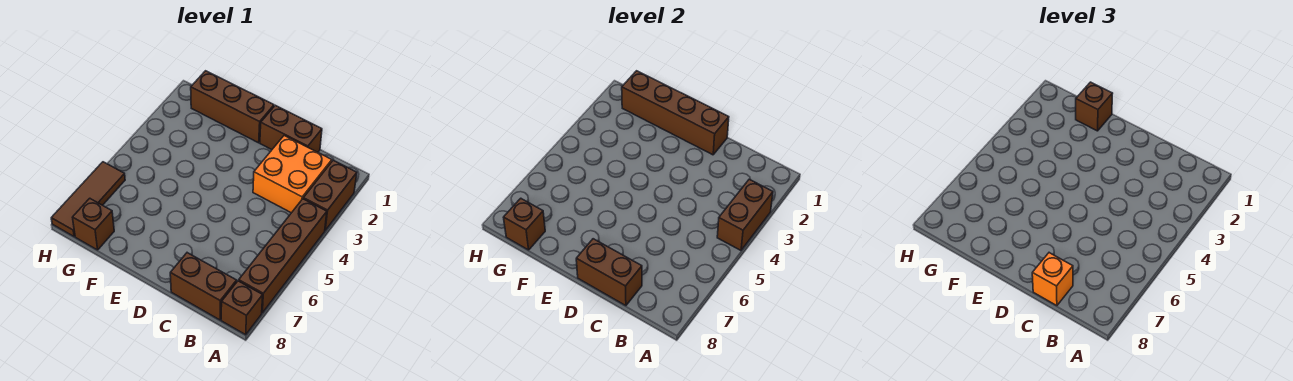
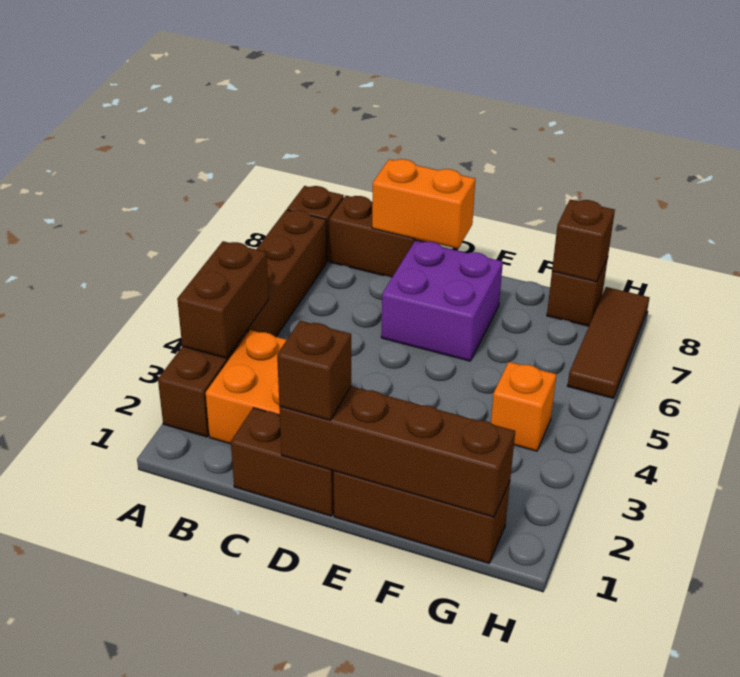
brown 1x2 brick [576,239,642,306] -> orange 1x2 brick [372,159,476,249]
orange 1x1 brick [1032,253,1073,306] -> orange 1x1 brick moved to [491,362,557,451]
none -> purple 2x2 brick [381,241,503,361]
brown 1x1 brick [1076,82,1113,131] -> brown 1x1 brick moved to [277,321,351,420]

